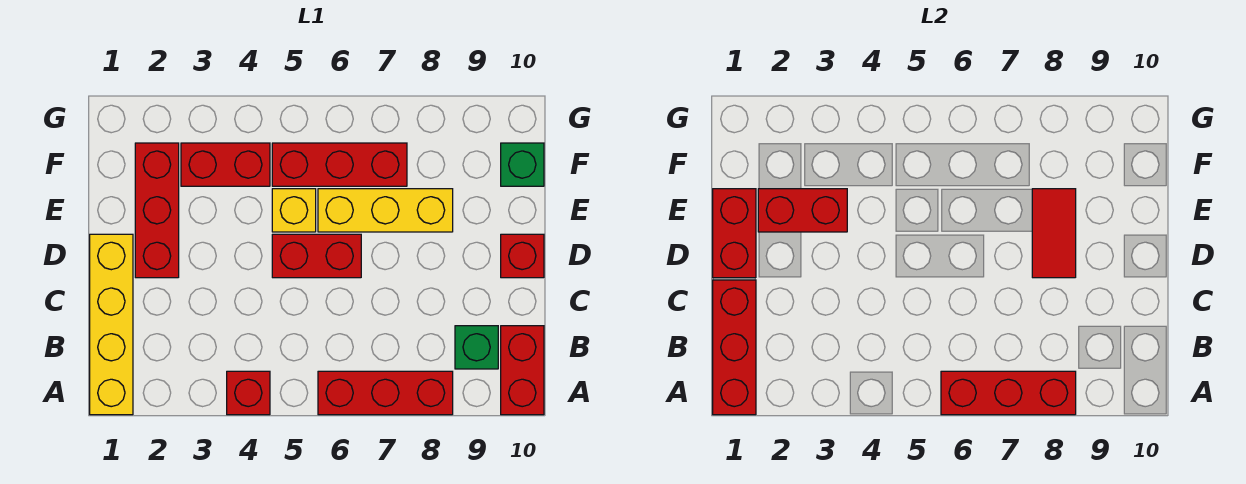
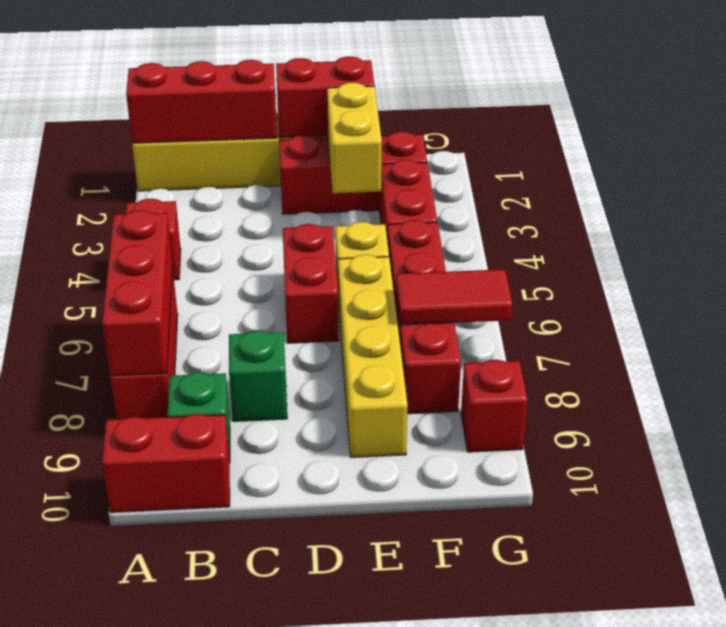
red 1x2 tile [1032,189,1076,278] -> red 1x2 tile moved to [396,269,512,325]
red 1x1 brick [501,234,544,278] -> red 1x1 brick moved to [461,360,528,452]
red 1x2 brick [758,189,847,232] -> yellow 1x2 brick [327,83,382,193]
yellow 1x3 brick [318,189,453,232] -> yellow 1x4 brick [338,255,408,457]
red 1x3 brick [272,143,407,186] -> red 1x4 brick [388,220,461,414]
green 1x1 brick [501,143,544,186] -> green 1x1 brick moved to [229,331,287,421]

